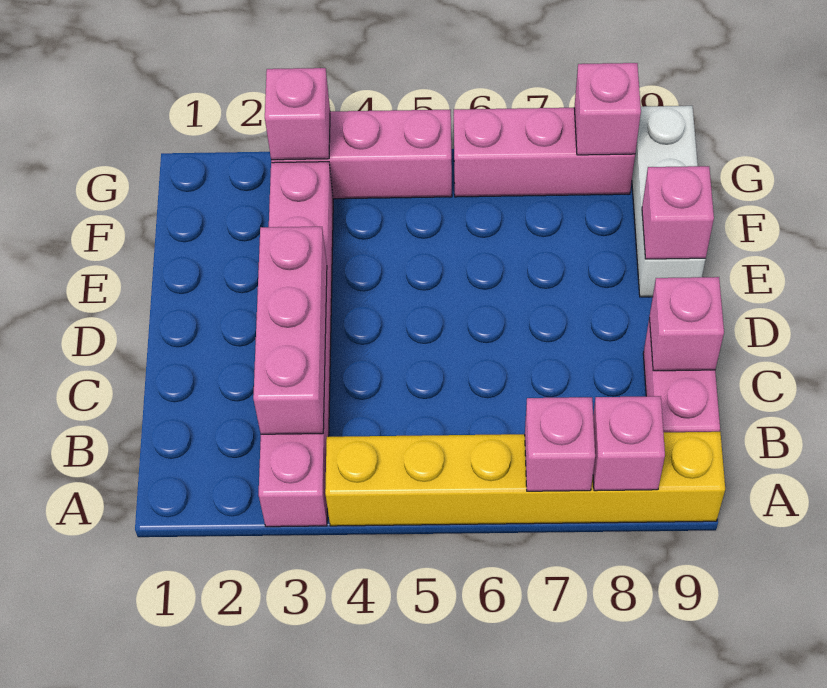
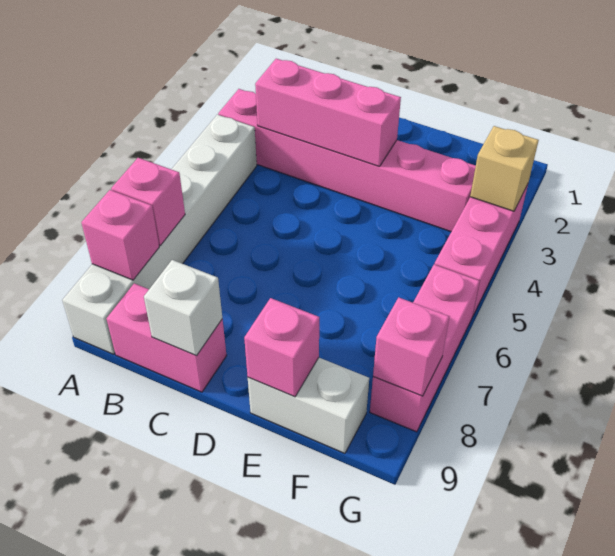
yellow 1x6 brick [325,432,725,526] -> white 1x6 brick [62,115,257,354]
pink 1x1 brick [649,277,724,371] -> white 1x1 brick [144,260,222,356]
white 1x3 brick [632,106,706,297] -> white 1x2 brick [248,358,369,453]
pink 1x1 brick [265,68,330,160] -> tan 1x1 brick [470,126,539,211]

